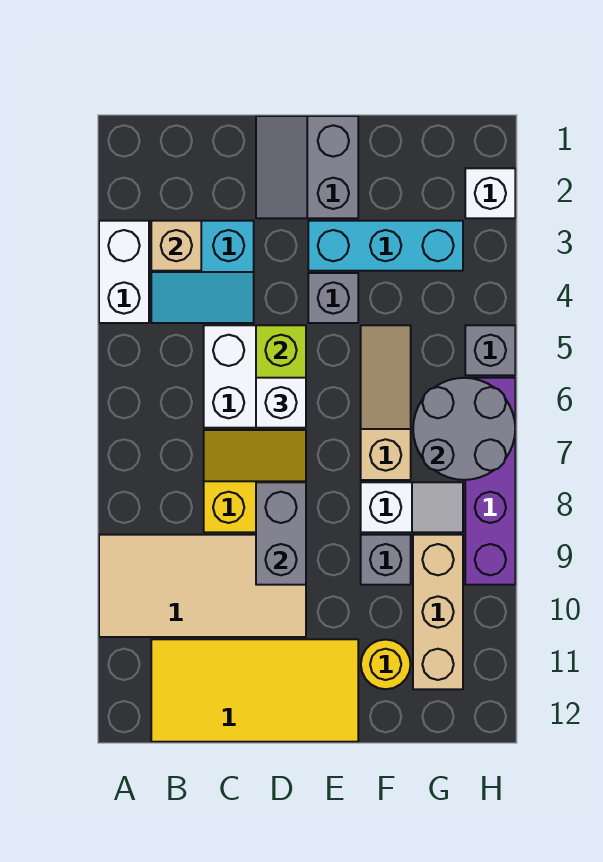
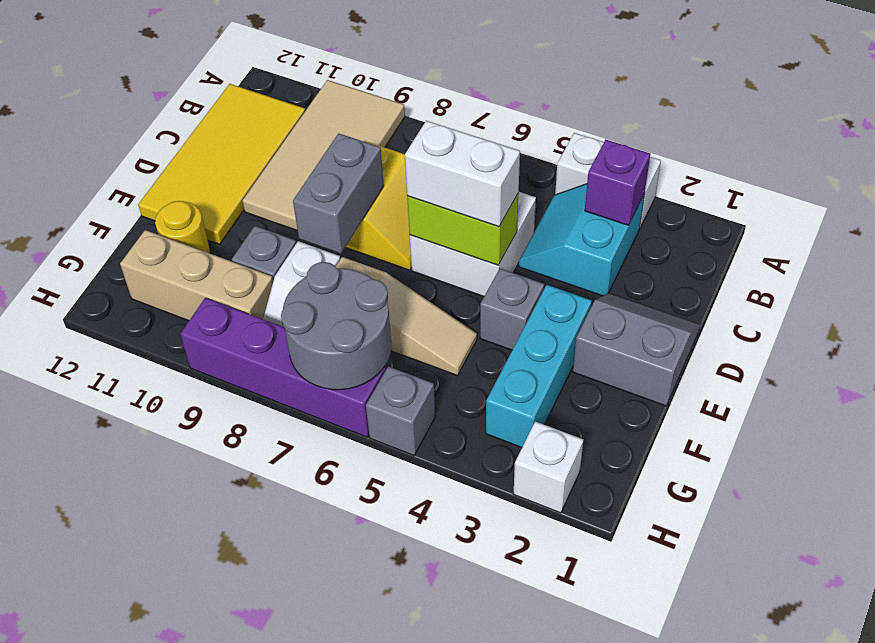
tan 1x1 brick [151,221,201,271] -> purple 1x1 brick [585,140,650,225]
white 1x1 brick [256,378,306,428] -> white 1x2 brick [405,121,520,227]
grey 1x2 brick [256,482,306,585] -> grey 1x2 brick turned to [293,133,384,254]

